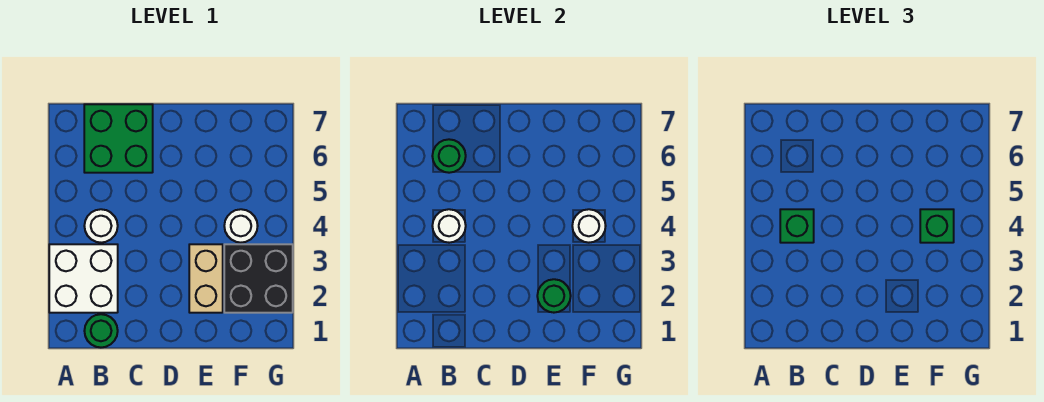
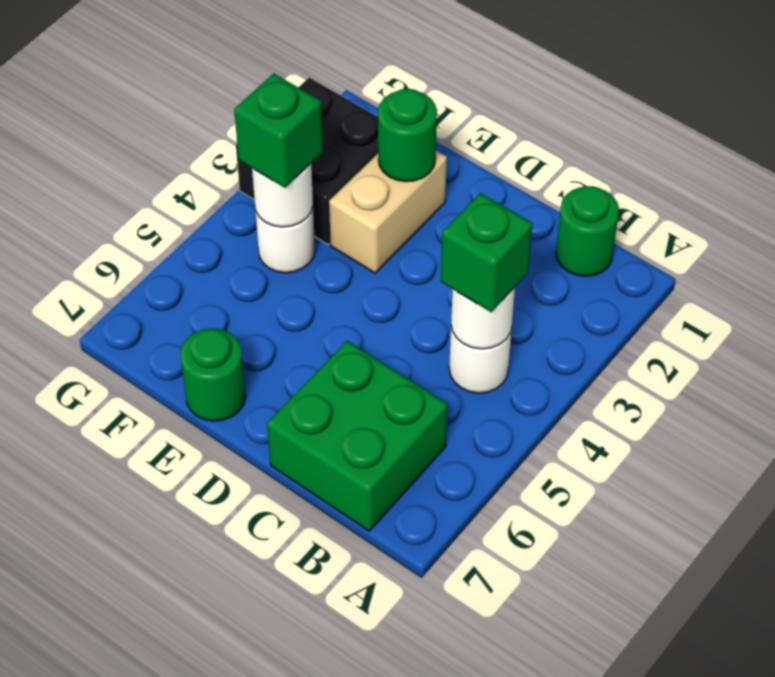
white 2x2 brick [49,244,118,313] -> none
green 1x1 round brick [432,139,466,173] -> green 1x1 round brick moved to [180,328,246,421]

